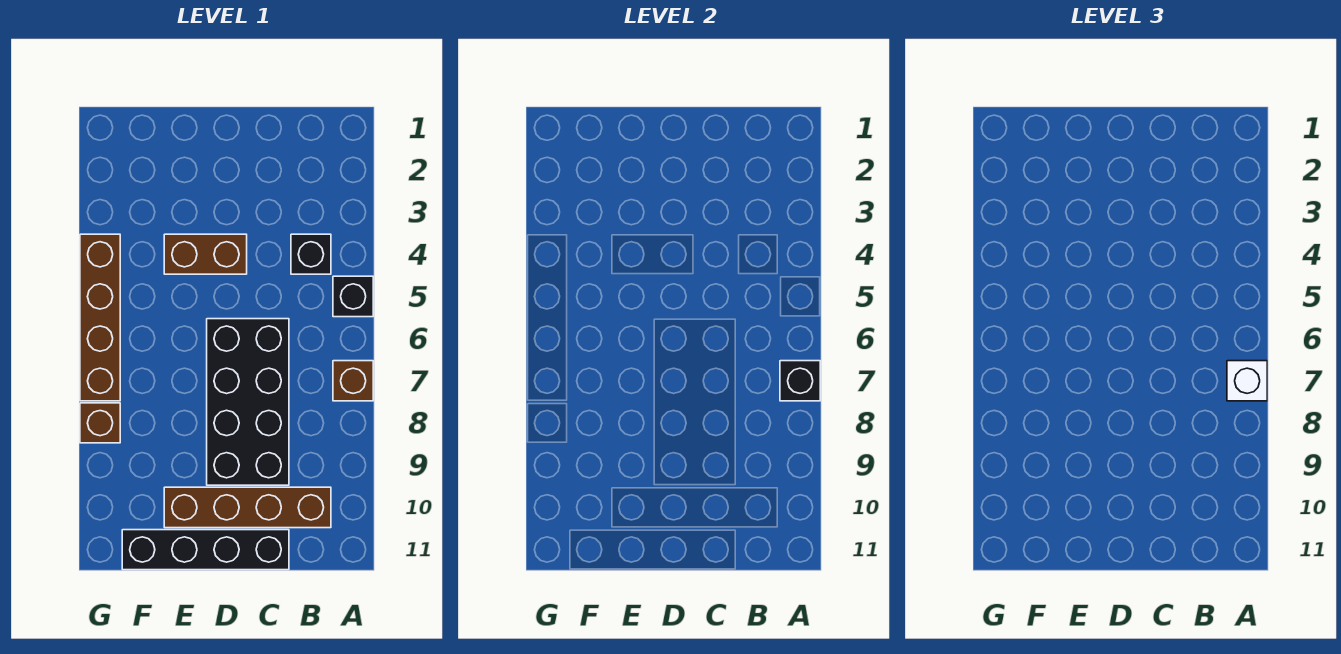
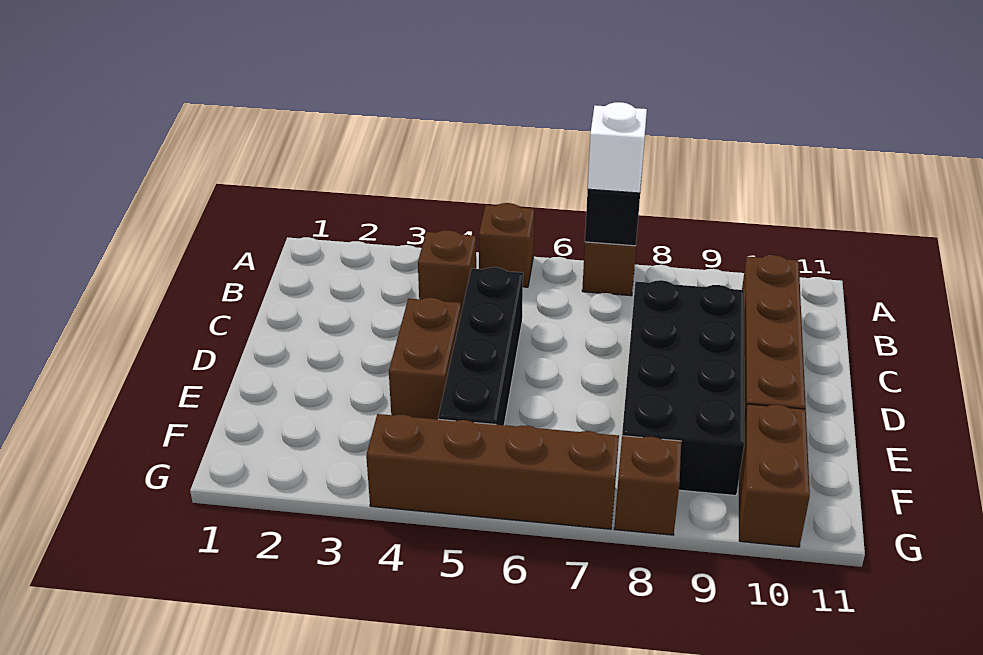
black 1x1 brick [333,276,373,317] -> brown 1x1 brick [479,203,534,287]
black 1x1 brick [291,234,331,274] -> brown 1x1 brick [418,230,476,312]
black 2x4 brick [207,319,289,485] -> black 2x4 brick turned to [622,280,744,495]
black 1x4 brick [122,530,289,570] -> black 1x4 brick moved to [438,267,523,425]
none -> brown 1x2 brick [739,404,810,547]

